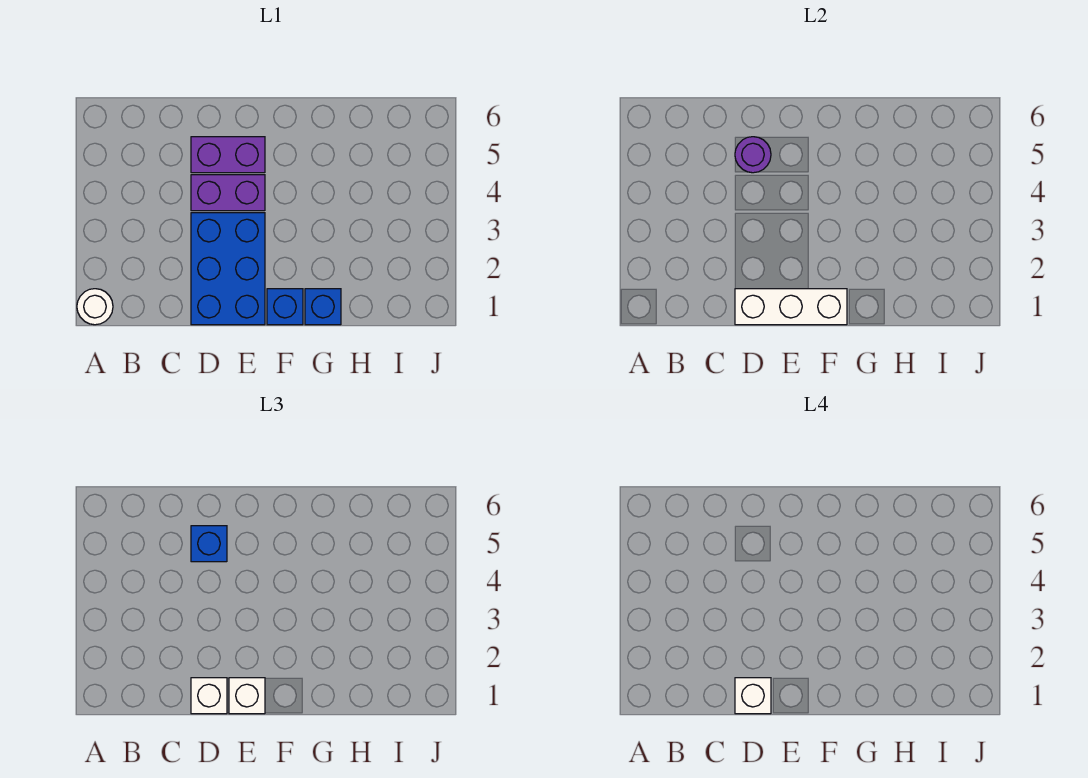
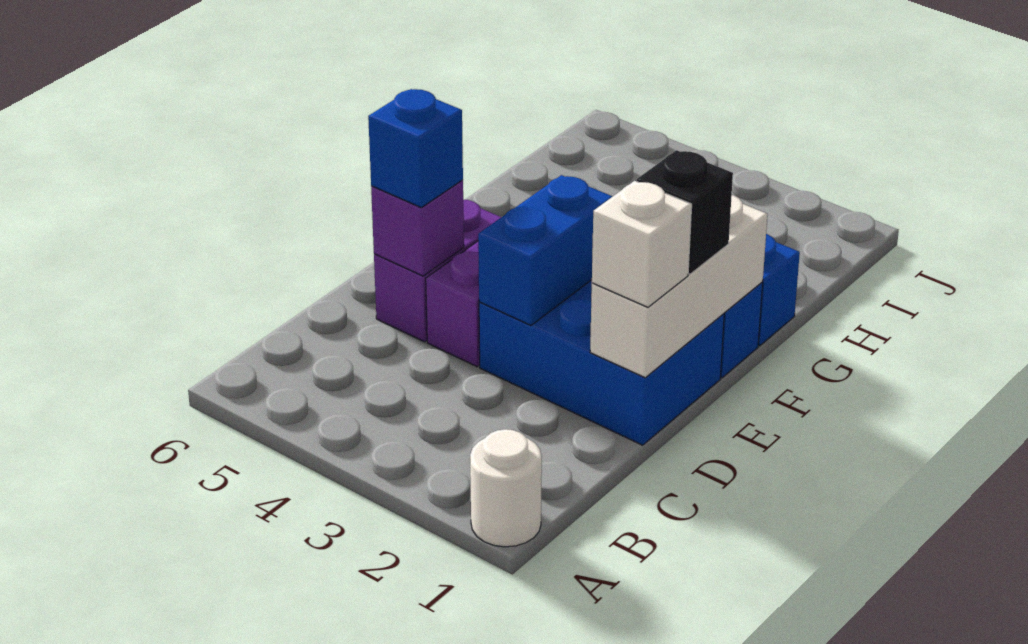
white 1x1 brick [735,678,771,714] -> none
none -> blue 1x2 brick [478,175,613,325]
purple 1x1 round brick [735,137,771,173] -> purple 1x1 brick [371,180,464,276]
white 1x1 brick [229,678,265,714] -> black 1x1 brick [637,150,733,274]

